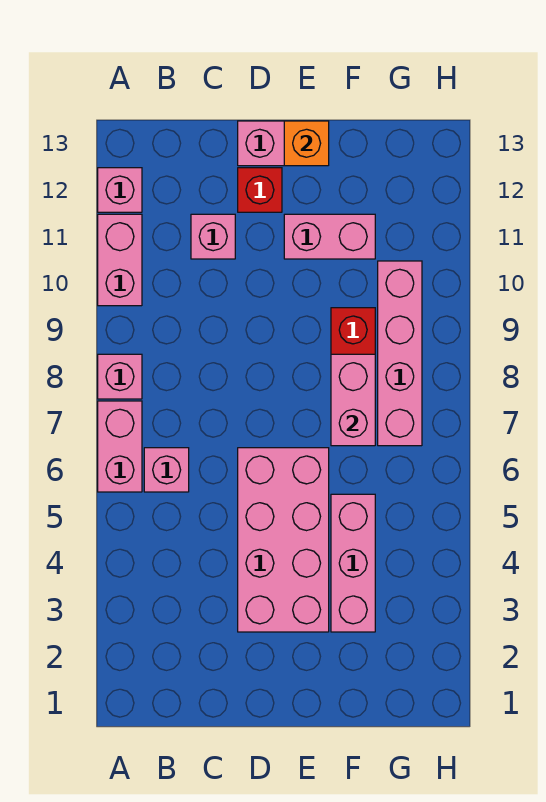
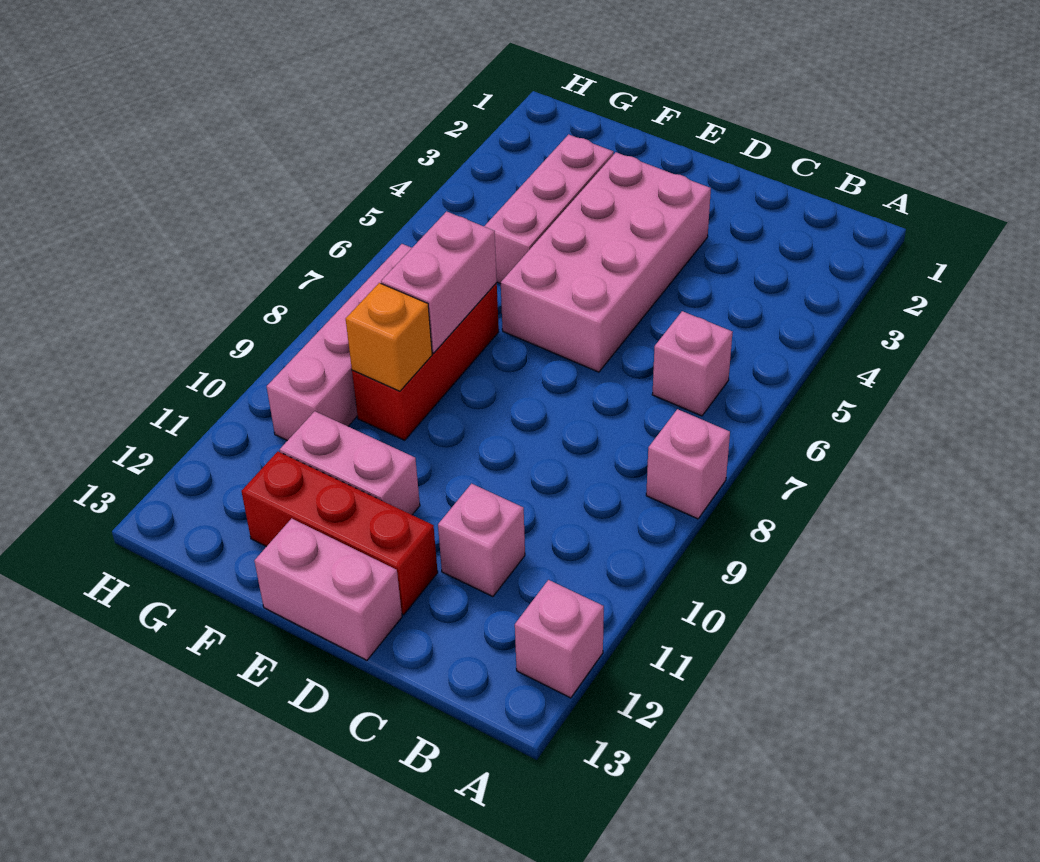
pink 1x2 brick [98,401,142,492] -> none
pink 1x2 brick [98,214,142,306] -> none
red 1x1 brick [238,168,282,212] -> red 1x3 brick [242,452,438,615]
orange 1x1 brick [284,121,329,166] -> orange 1x1 brick moved to [346,283,432,391]

